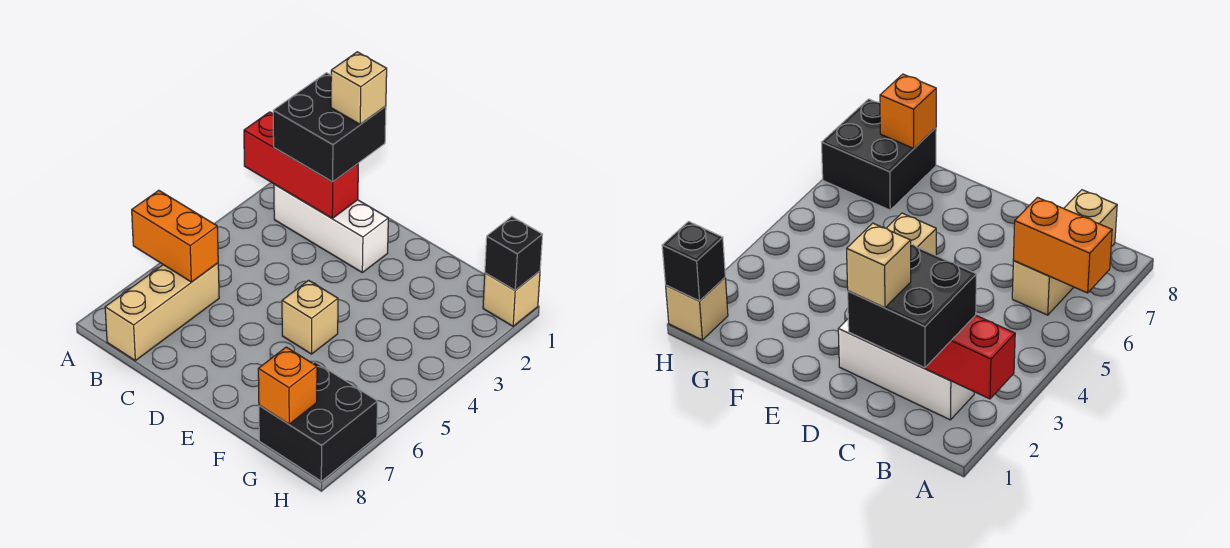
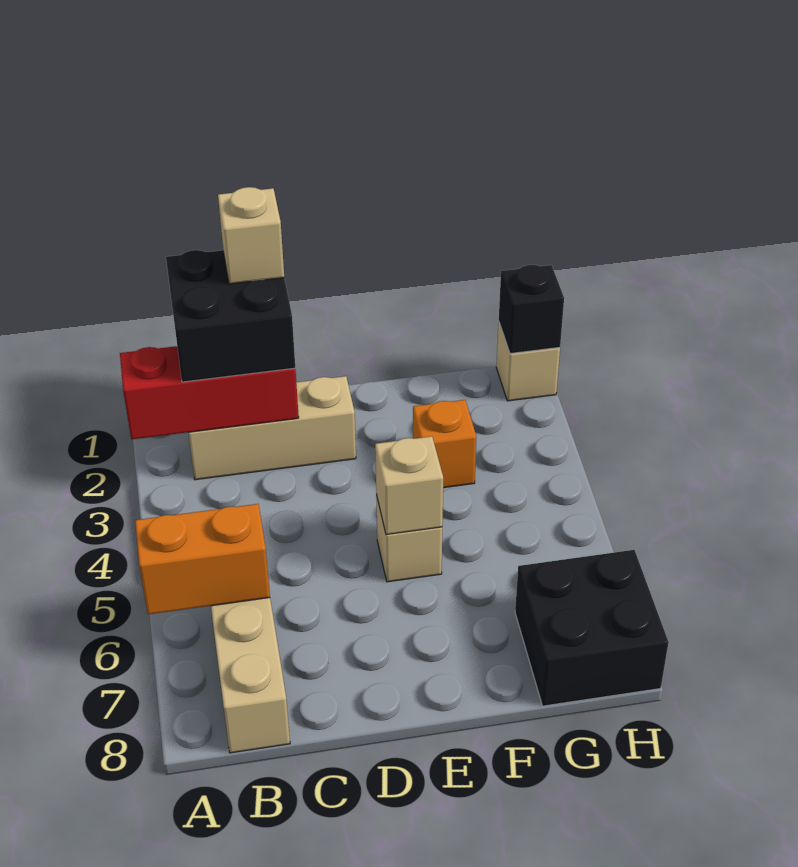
white 1x3 brick [274,184,388,272] -> tan 1x3 brick [189,376,356,480]
none -> tan 1x1 brick [375,436,443,535]
orange 1x1 brick [258,347,317,424] -> orange 1x1 brick moved to [413,400,476,488]

